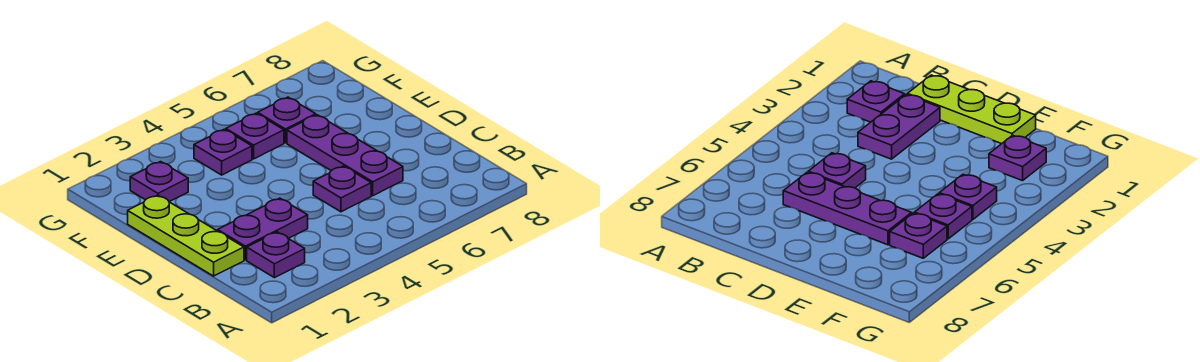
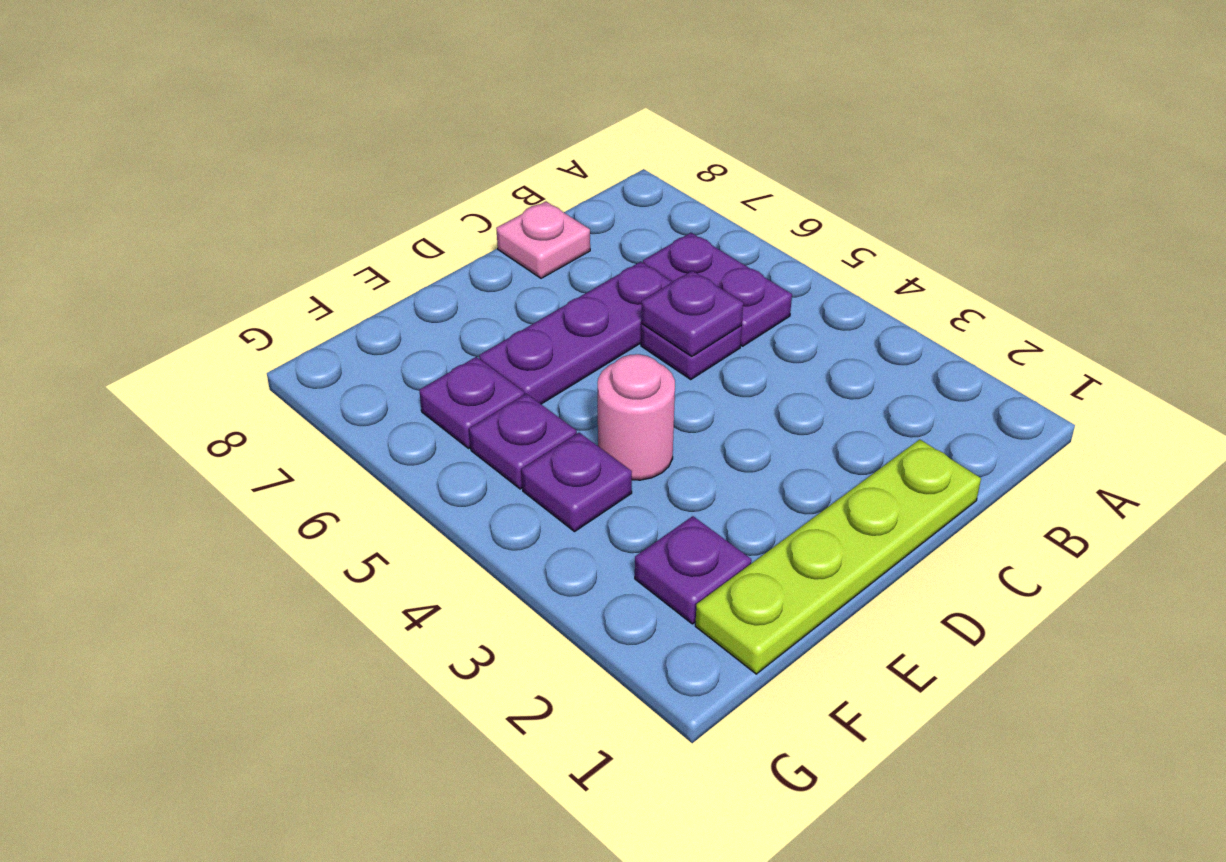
purple 1x1 plate [247,232,305,278] -> purple 1x1 plate moved to [641,271,743,356]
lime 1x3 plate [128,195,244,276] -> lime 1x4 plate [695,439,981,674]
purple 1x2 plate [218,198,308,260] -> purple 1x2 plate moved to [643,233,792,346]
none -> pink 1x1 plate [496,201,590,278]
none -> pink 1x1 round brick [598,354,675,480]

